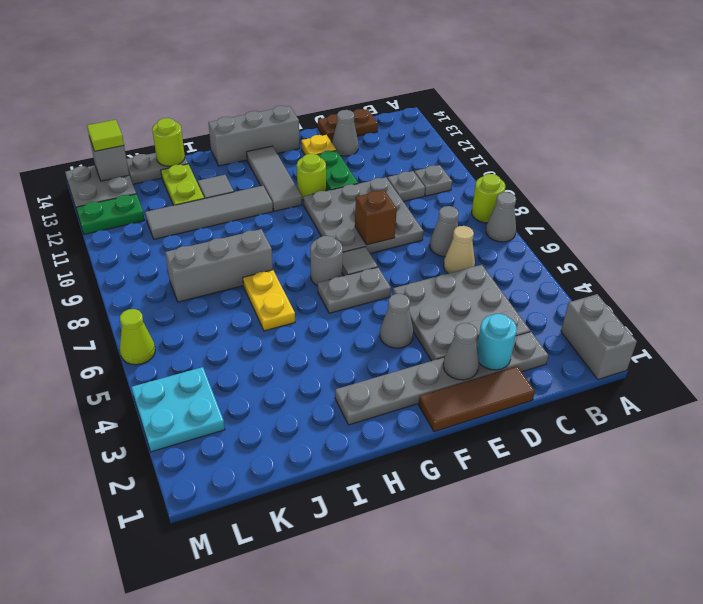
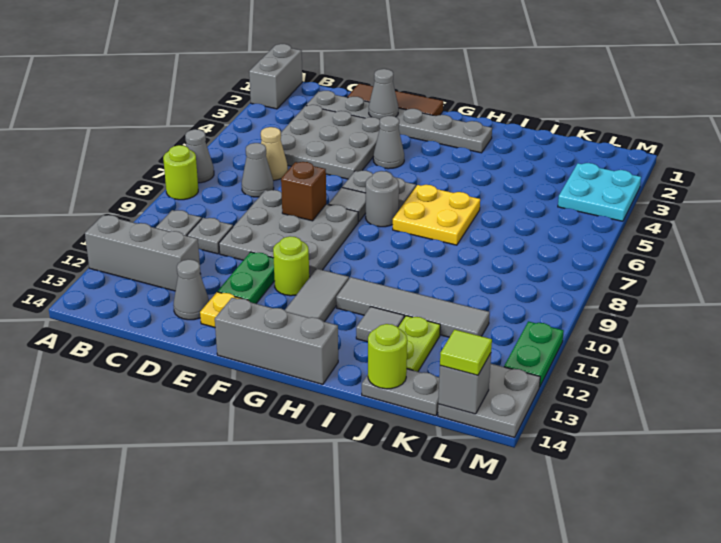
brown 1x2 plate [318,109,378,142] -> none
cyan 1x1 round brick [477,314,517,370] -> none
yellow 1x2 plate [243,270,295,331] -> yellow 2x2 plate [393,185,480,245]
grey 1x3 brick [165,229,273,302] -> grey 1x3 brick moved to [85,215,200,291]
green 1x2 plate [76,194,145,234] -> green 1x2 plate turned to [504,321,564,387]
lime 1x1 cone [120,309,155,365] -> none

